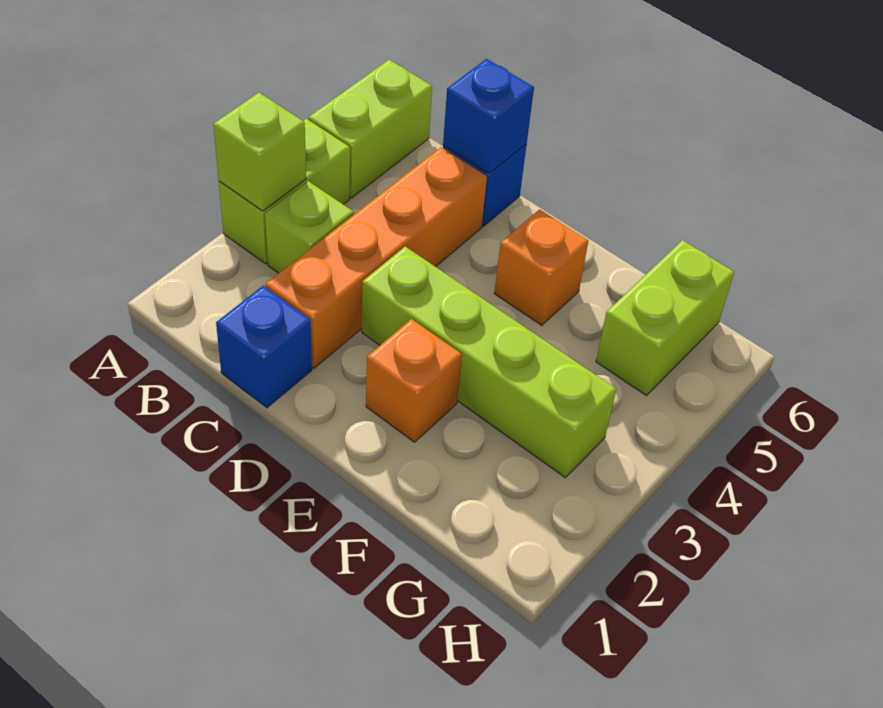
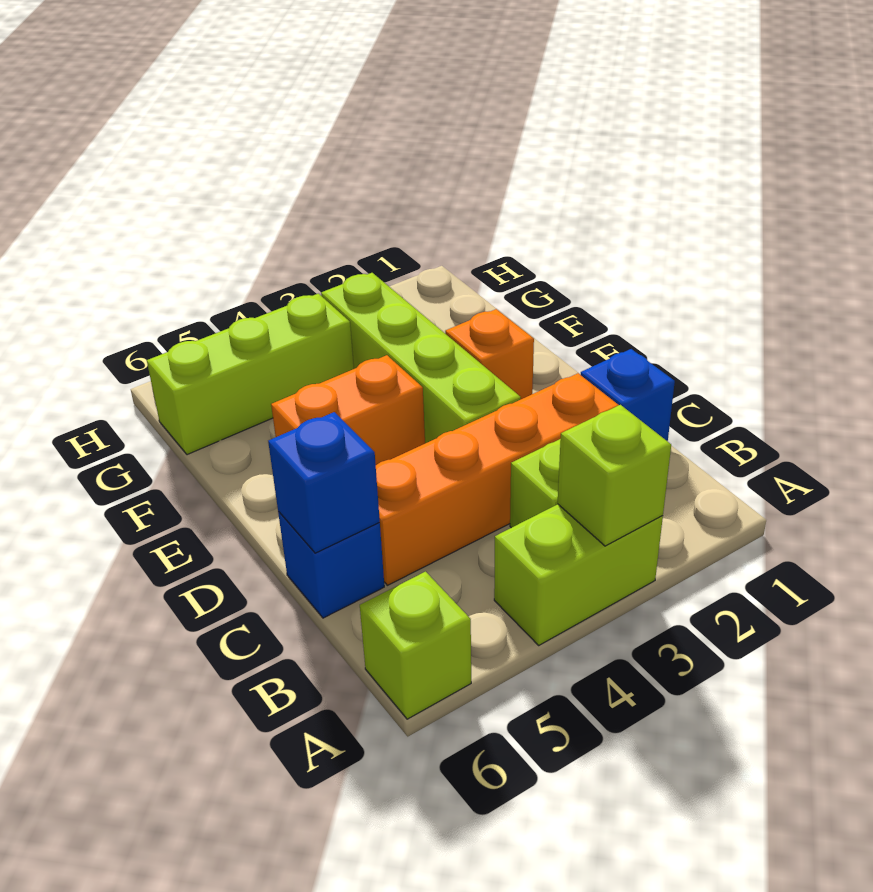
lime 1x2 brick [308,60,432,198] -> lime 1x1 brick [360,572,471,719]
orange 1x1 brick [494,209,588,325] -> orange 1x2 brick [271,355,425,465]
lime 1x2 brick [596,240,734,396] -> lime 1x3 brick [147,294,354,455]

